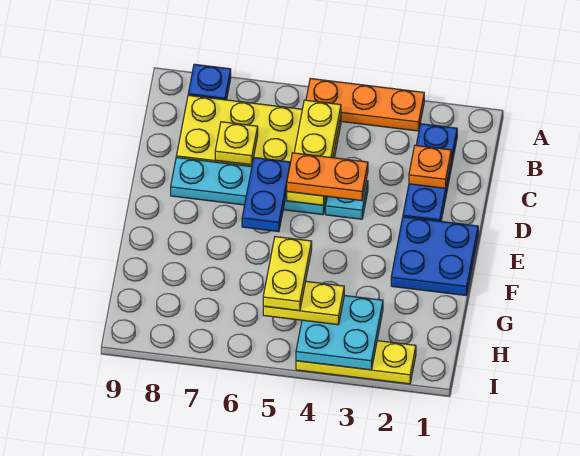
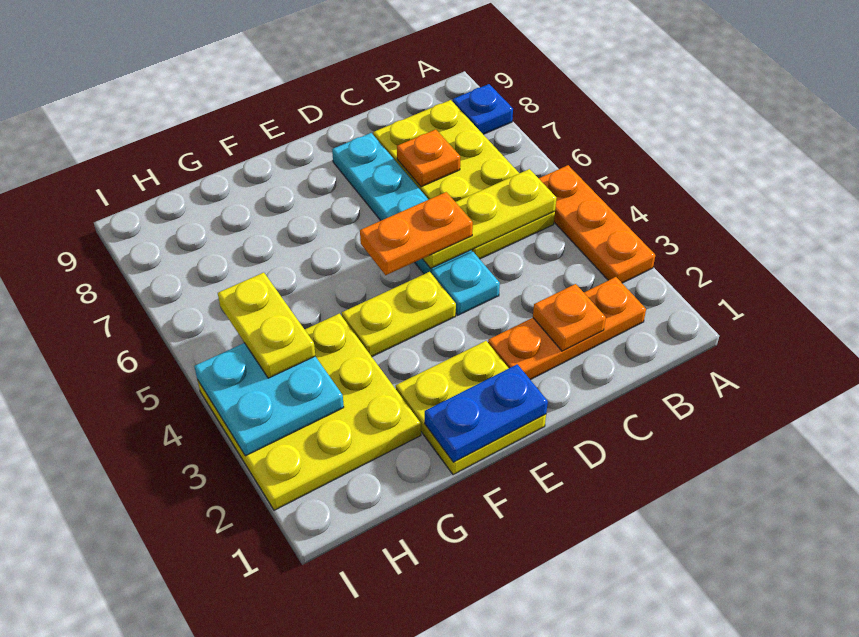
blue 1x3 plate [403,124,457,221] -> orange 1x3 plate [488,277,646,380]
yellow 1x1 plate [215,122,258,165] -> orange 1x1 plate [397,129,460,187]
orange 1x2 plate [287,153,368,201] -> orange 1x2 plate turned to [360,192,473,275]
blue 1x2 plate [242,158,290,232] -> blue 1x2 plate moved to [425,364,548,462]
blue 2x2 plate [391,217,478,296] -> yellow 2x2 plate [396,341,546,475]
yellow 1x2 plate [263,237,312,311] -> yellow 1x2 plate moved to [342,272,456,357]
yellow 1x3 plate [296,341,416,384] -> yellow 3x3 plate [198,314,421,510]

